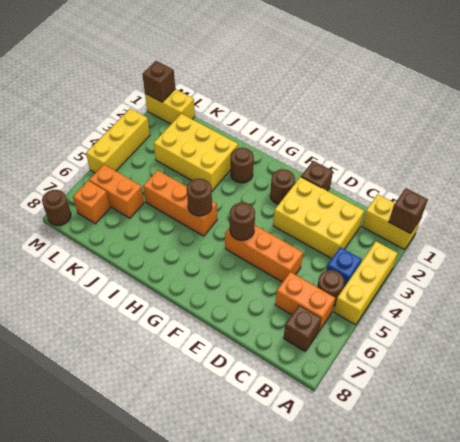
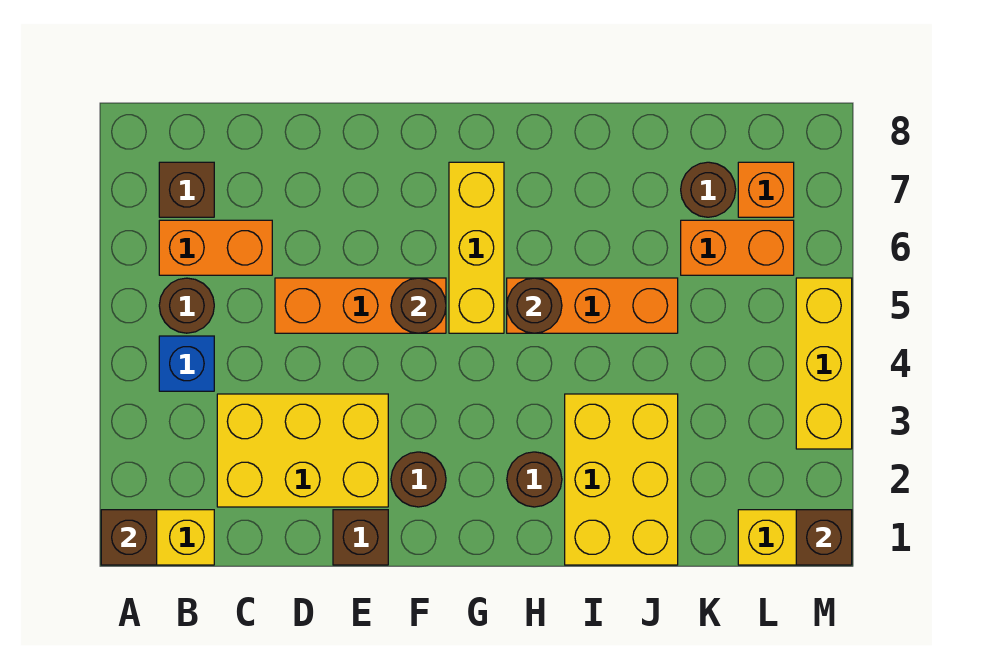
yellow 1x3 brick [334,241,398,325] -> yellow 1x3 brick moved to [449,162,504,333]
yellow 2x3 brick [154,114,238,191] -> yellow 2x3 brick turned to [565,394,678,565]
brown 1x1 round brick [42,190,71,226] -> brown 1x1 round brick moved to [681,162,736,217]

